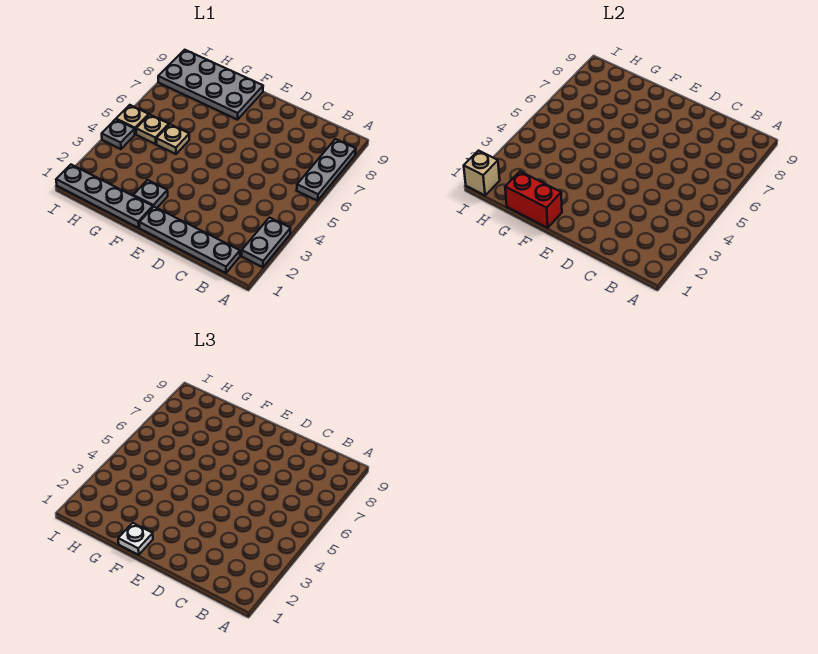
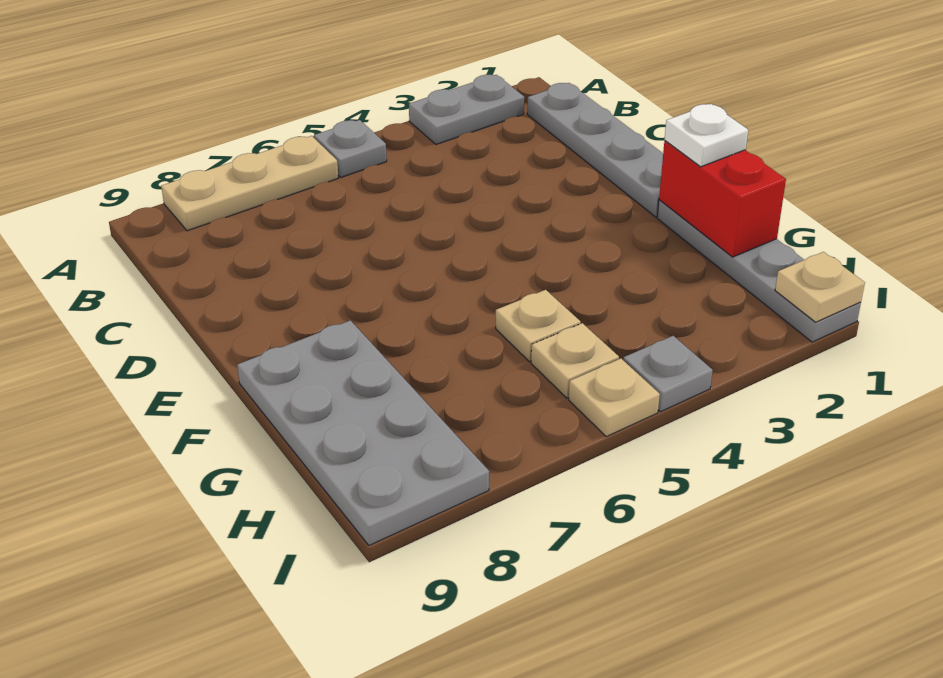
grey 1x3 plate [297,139,356,201] -> tan 1x3 plate [161,136,338,231]
grey 1x1 plate [133,180,168,208] -> grey 1x1 plate moved to [314,120,387,177]
tan 1x1 brick [464,151,500,195] -> tan 1x1 plate [775,252,865,322]

